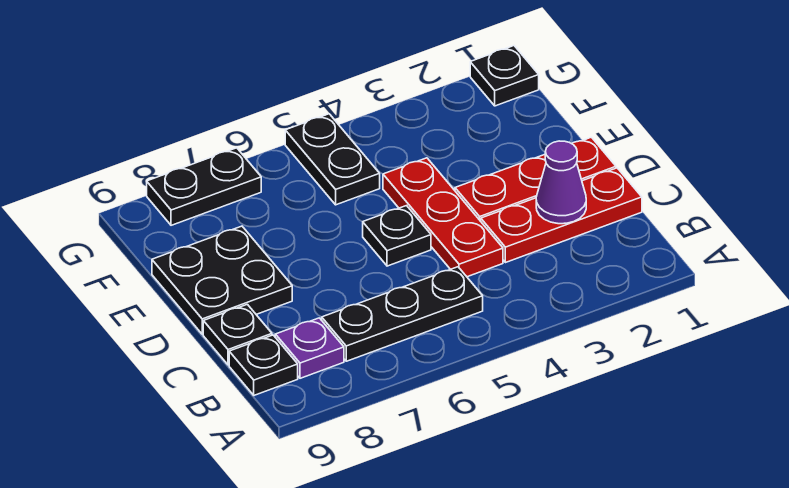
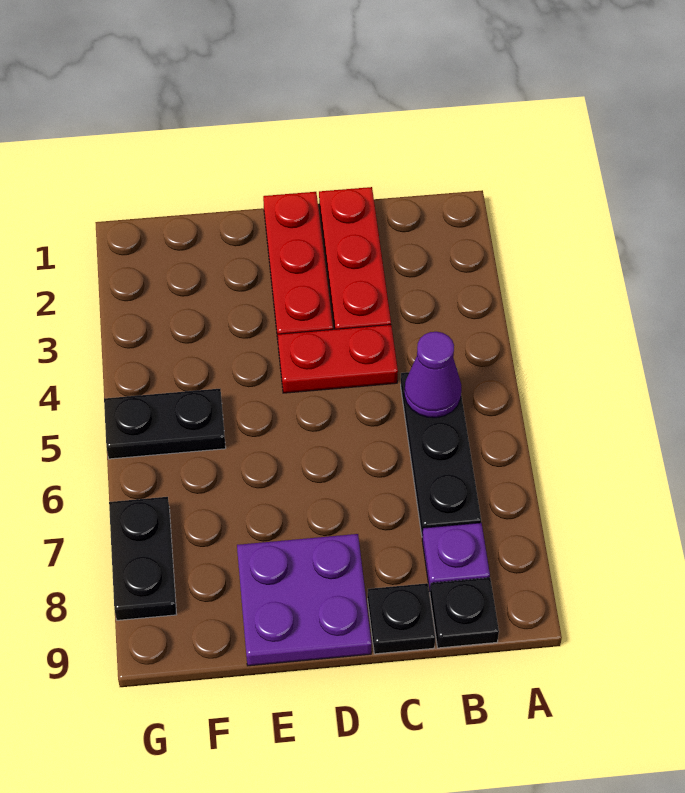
purple 1x1 cone [536,141,586,224] -> purple 1x1 cone moved to [404,332,461,418]
red 1x3 plate [383,158,503,277] -> red 1x2 plate [278,325,398,393]
black 1x1 plate [363,206,431,266] -> none
black 2x2 plate [152,226,292,334] -> purple 2x2 plate [237,534,372,666]
black 1x1 plate [470,46,539,106] -> none

